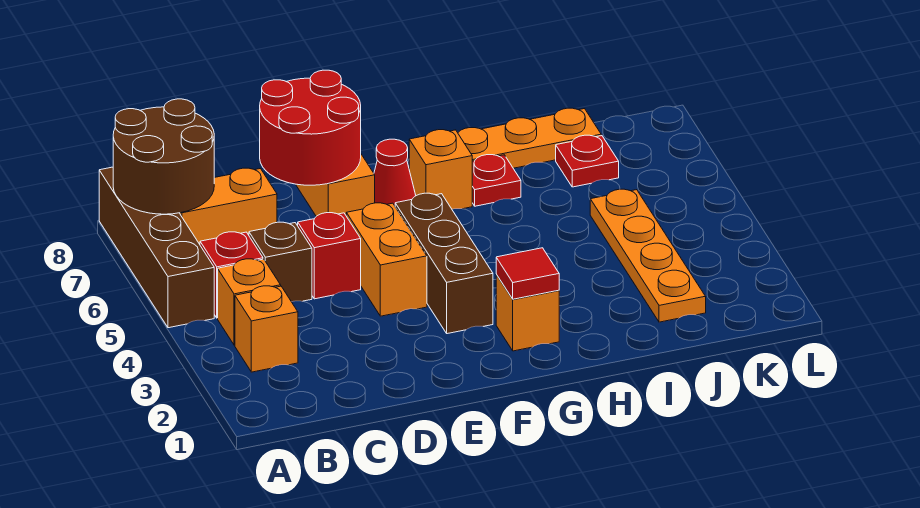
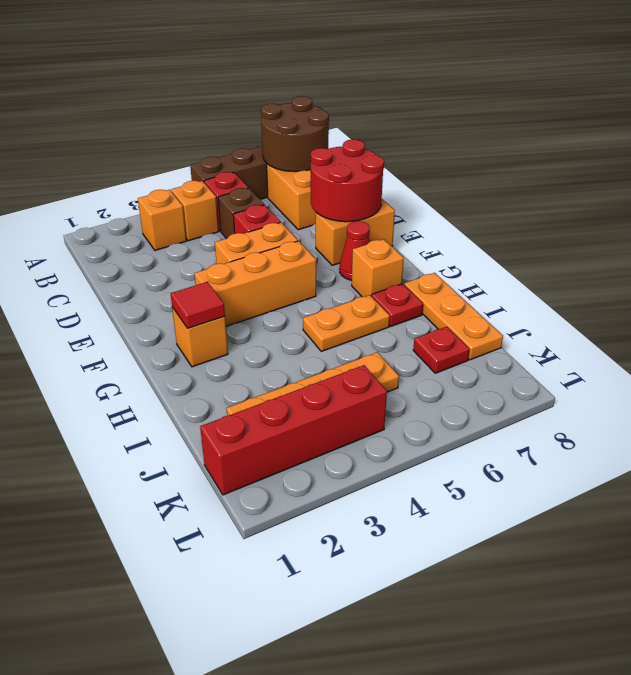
brown 1x3 brick [395,193,493,334] -> orange 1x3 brick [194,241,316,326]
none -> orange 1x2 plate [303,295,390,351]
none -> red 1x4 brick [200,365,387,495]

